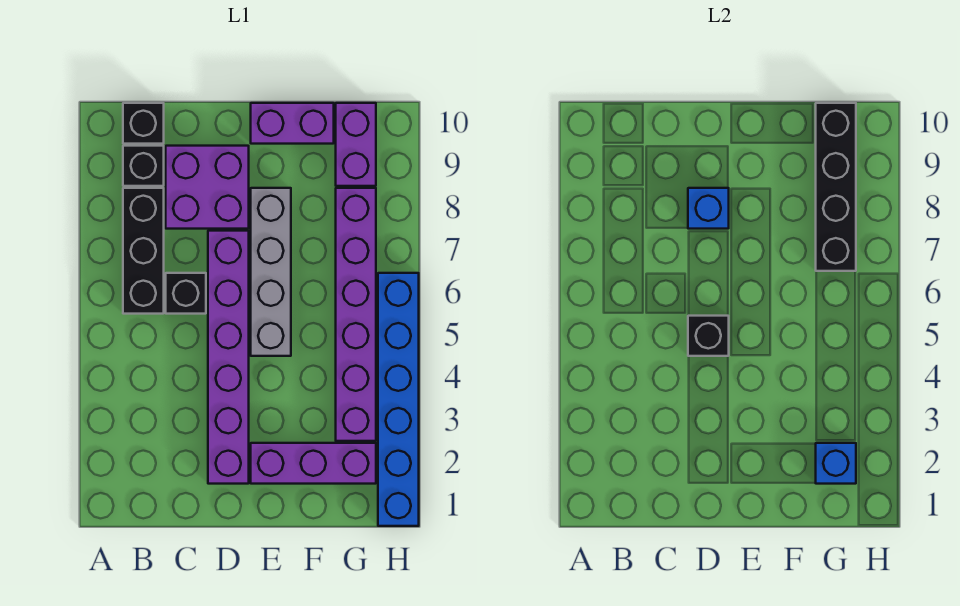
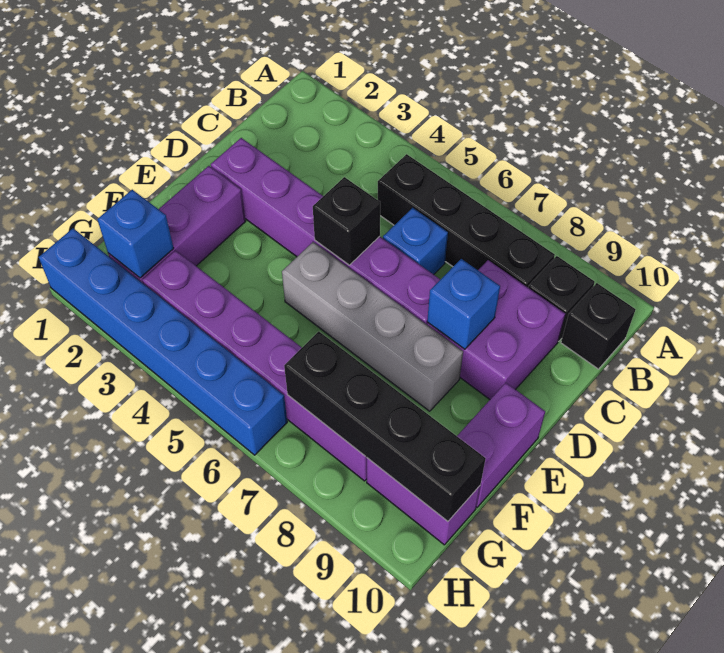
black 1x3 brick [123,188,164,314] -> black 1x4 brick [378,154,555,287]
black 1x1 brick [166,273,206,314] -> blue 1x1 brick [383,208,448,275]

